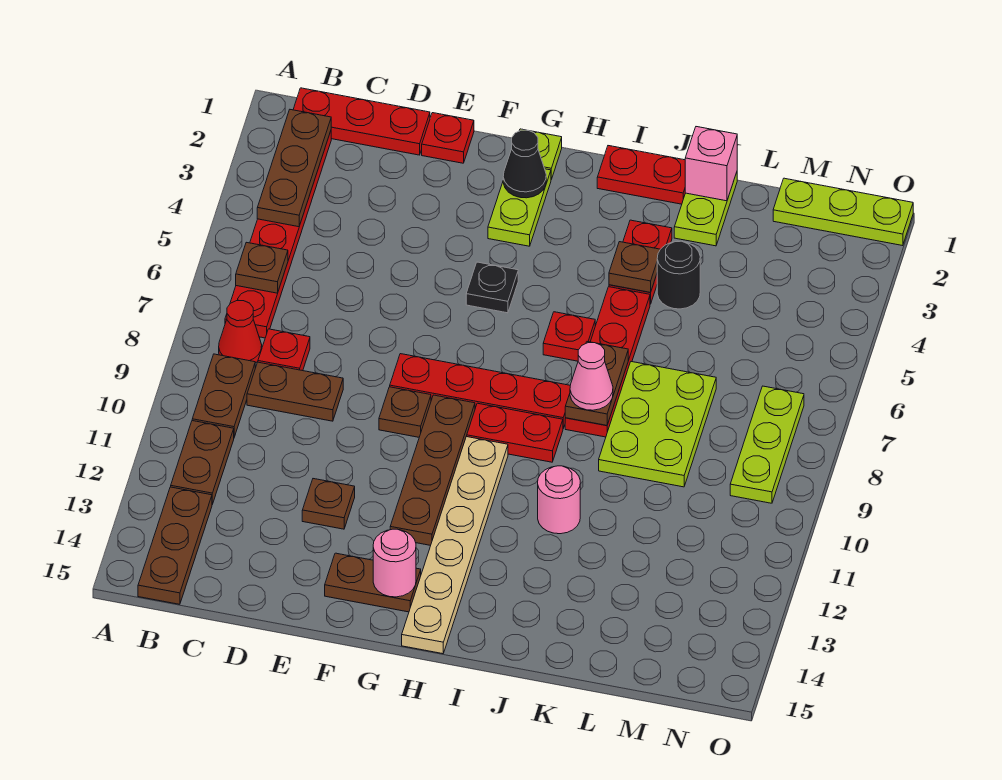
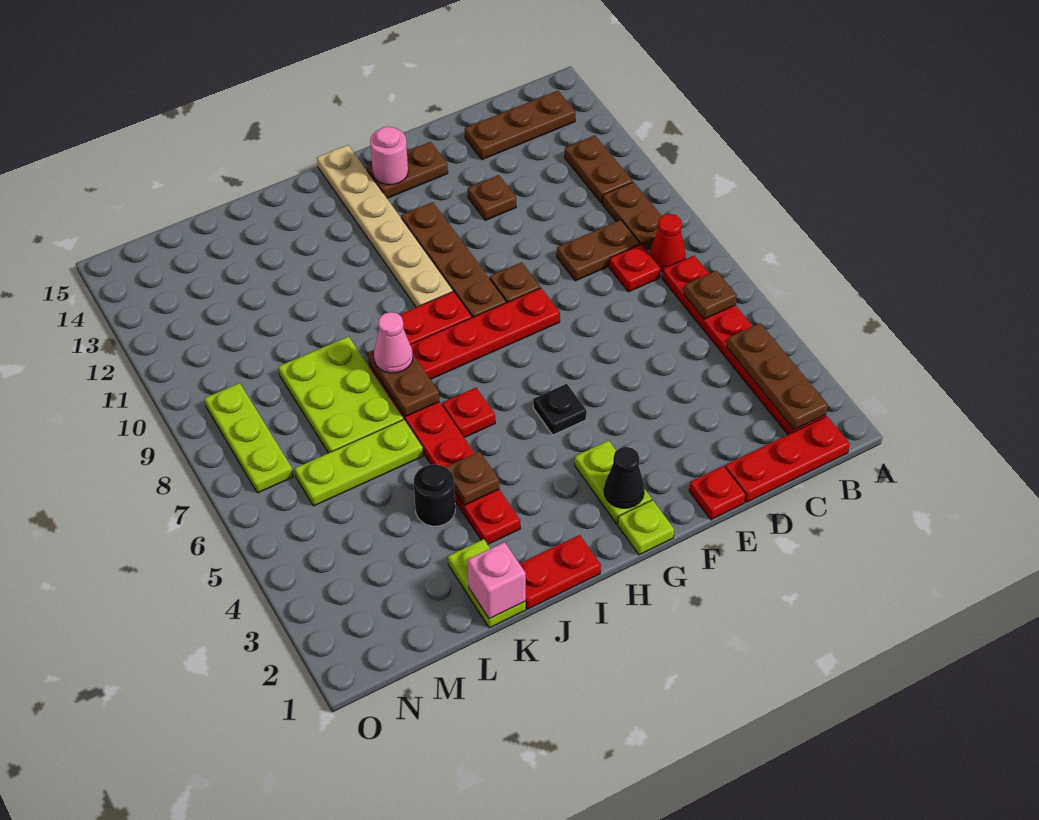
brown 1x3 plate [138,487,212,604] -> brown 1x3 plate turned to [465,91,575,160]
pink 1x1 round brick [538,466,580,534] -> none
lime 1x3 plate [773,178,913,246] -> lime 1x3 plate moved to [295,420,423,506]

